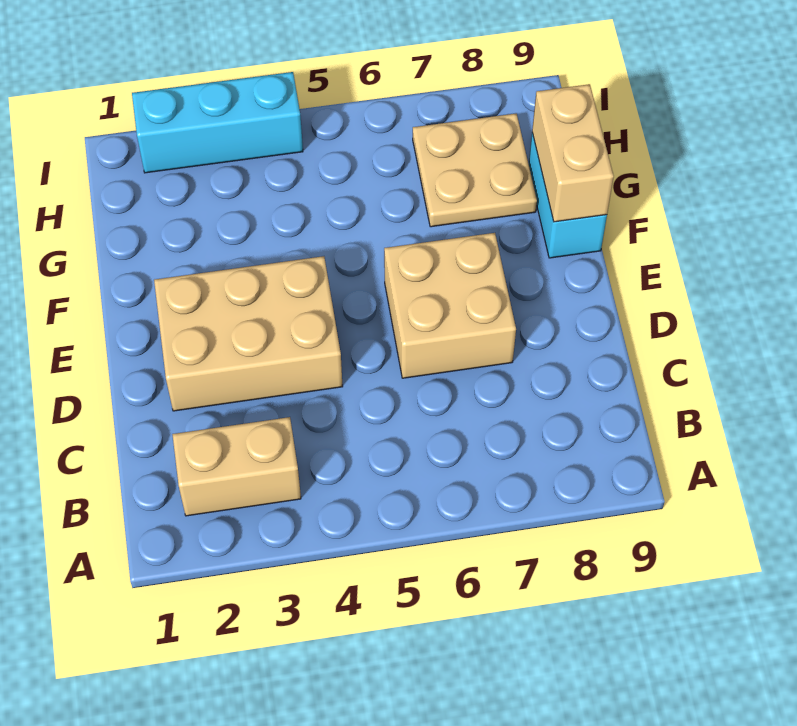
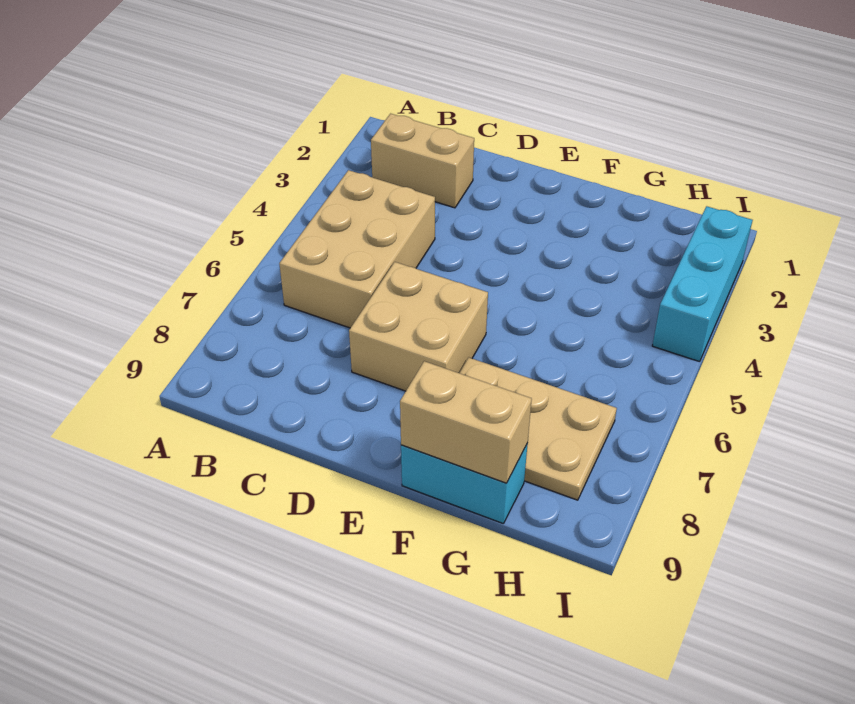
tan 1x2 brick [172,417,301,516] -> tan 1x2 brick turned to [371,114,474,208]
tan 2x3 brick [154,256,343,411] -> tan 2x3 brick moved to [279,170,435,328]
tan 2x2 plate [413,114,537,227] -> tan 2x3 plate [460,357,617,500]

